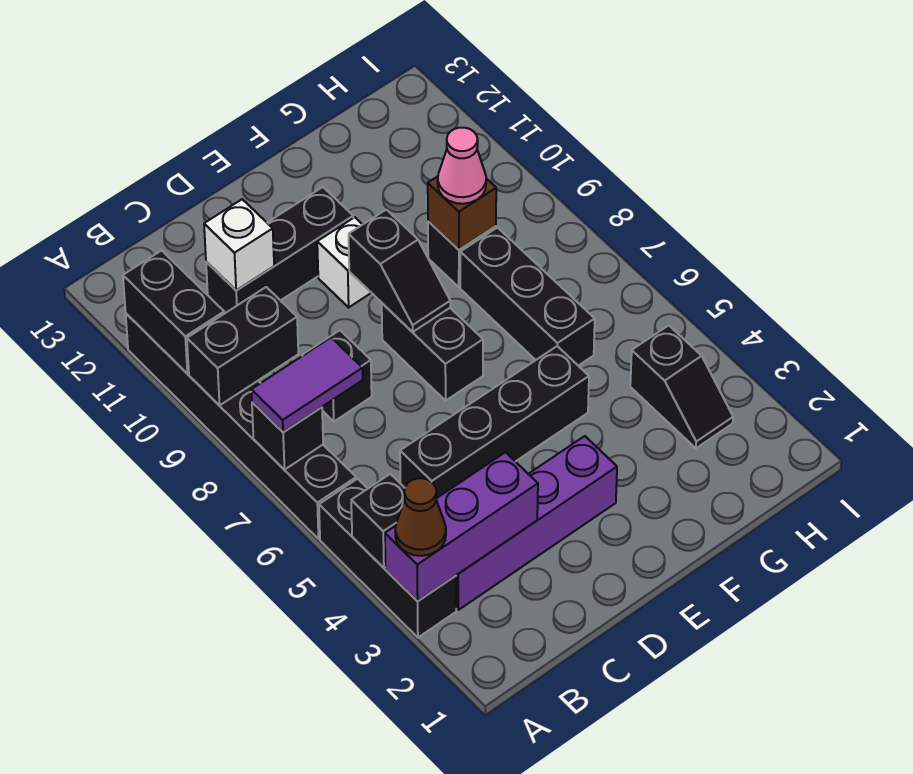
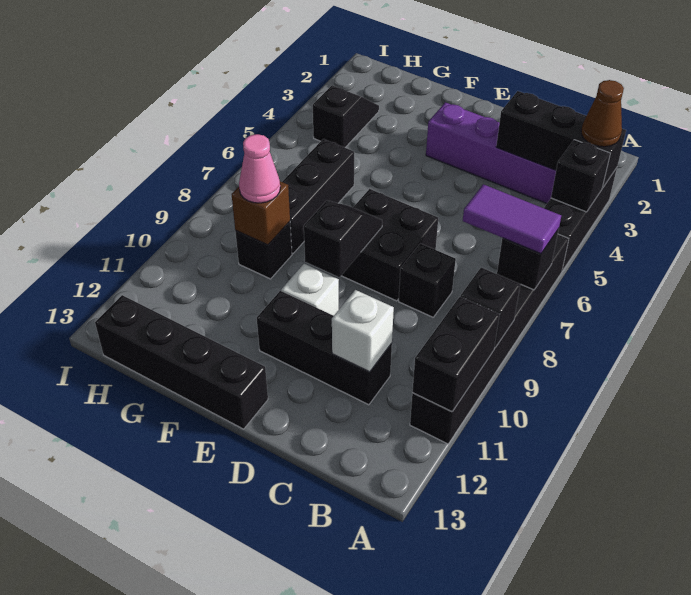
purple 1x3 brick [385,452,538,601] -> black 1x3 brick [496,91,626,188]
black 1x2 brick [187,287,298,405] -> black 1x1 brick [461,267,520,348]
black 1x4 brick [400,346,589,498] -> black 1x4 brick moved to [95,295,268,429]
black 1x2 brick [382,303,483,401] -> black 2x2 brick [341,189,438,301]

